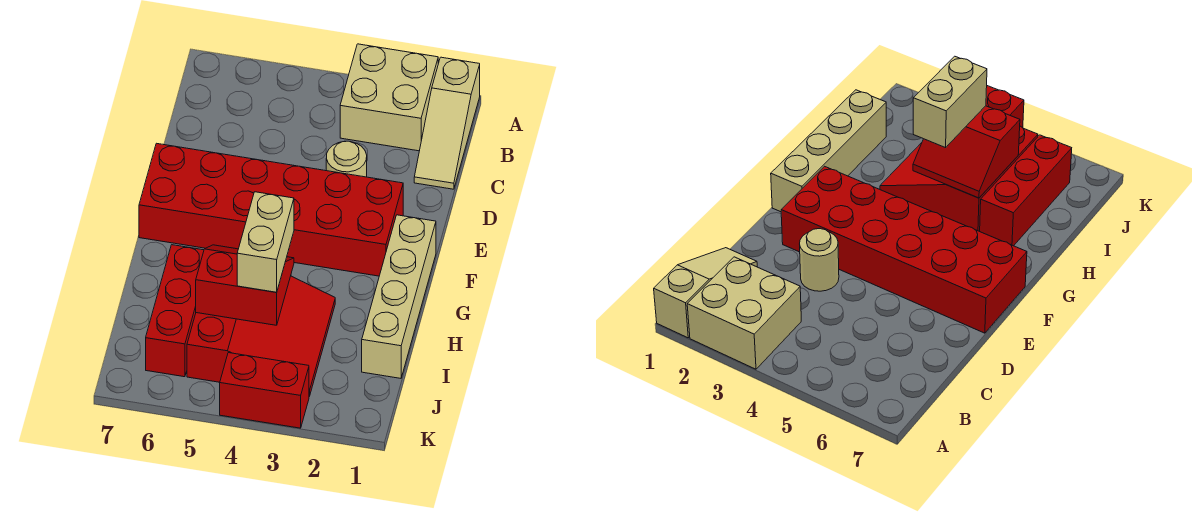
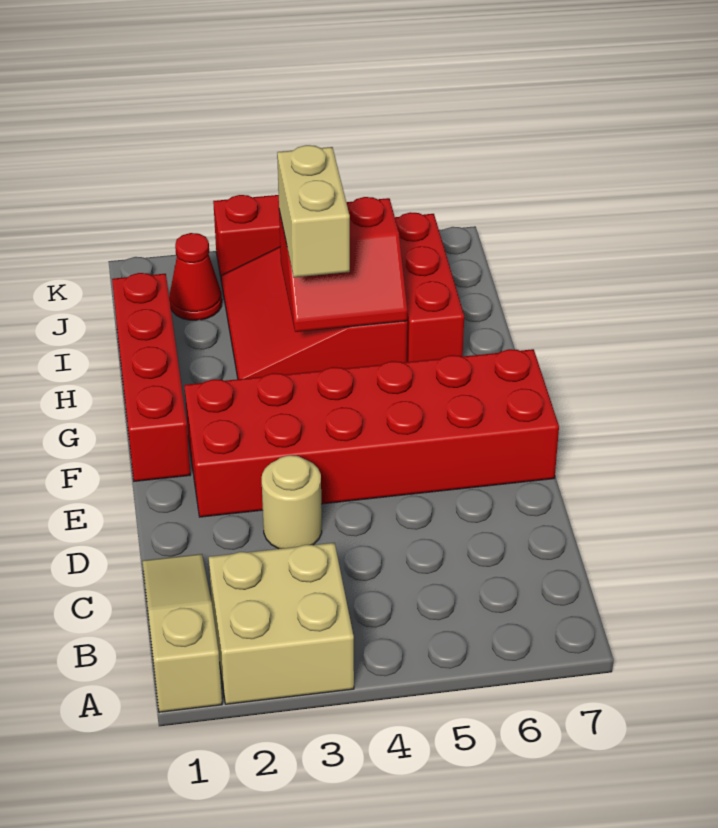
tan 1x4 brick [362,215,436,378] -> red 1x4 brick [112,273,191,481]
none -> red 1x1 cone [169,233,222,320]

